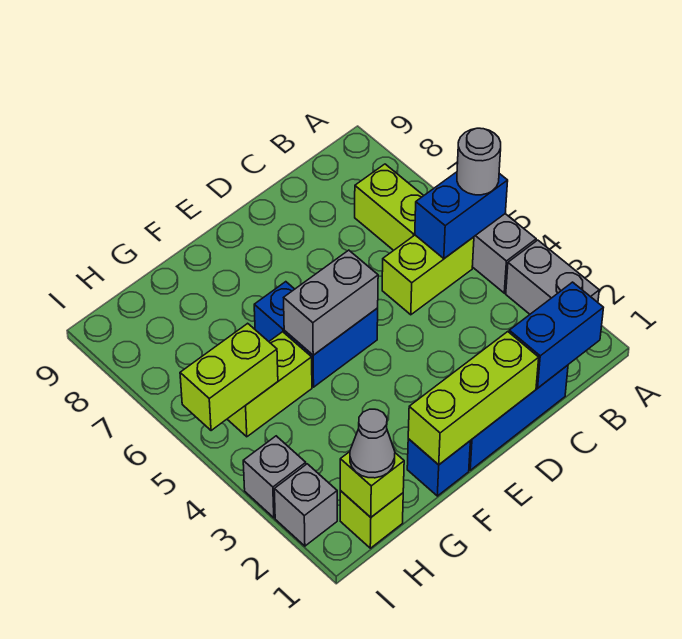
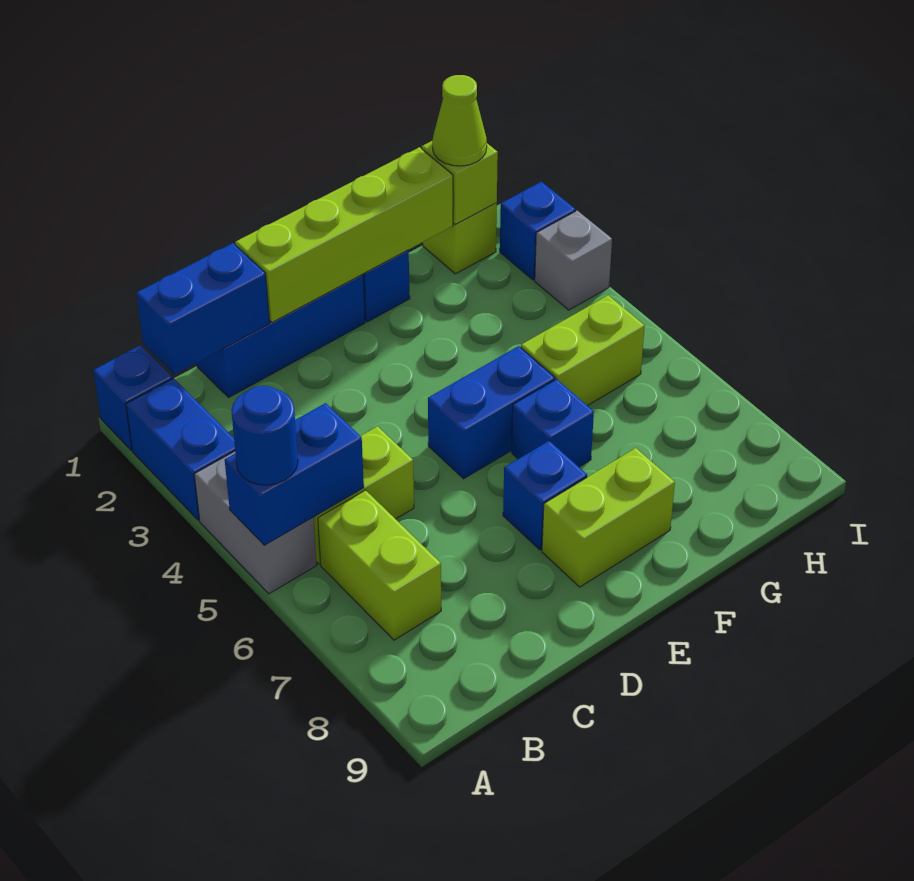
none -> blue 1x1 brick [93,345,172,450]
grey 1x2 brick [506,240,599,314] -> blue 1x2 brick [126,378,235,520]
grey 1x1 round brick [457,128,501,195] -> blue 1x1 round brick [231,386,298,485]
lime 1x3 brick [408,332,539,465] -> lime 1x4 brick [235,147,453,322]
grey 1x2 brick [284,250,378,355] -> none
none -> blue 1x1 brick [503,441,587,550]
grey 1x1 cone [350,409,395,478] -> lime 1x1 cone [432,75,487,166]
lime 1x2 brick [180,323,278,431] -> lime 1x2 brick moved to [542,448,675,587]
grey 1x1 brick [274,464,337,546] -> blue 1x1 brick [500,182,575,280]

